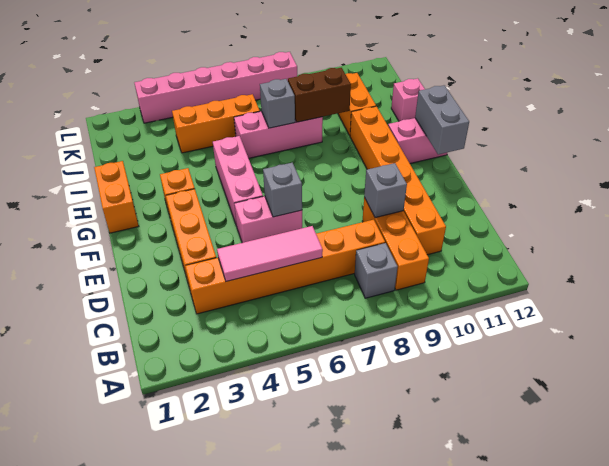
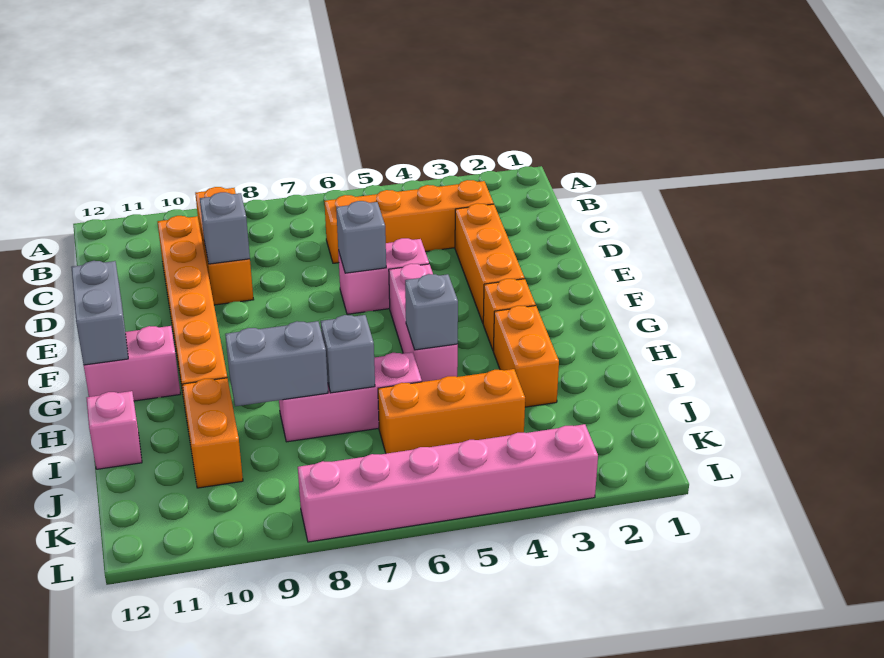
grey 1x1 brick [355,243,398,298] -> grey 1x1 brick moved to [405,274,458,350]
orange 1x6 brick [185,220,385,314] -> orange 1x4 brick [324,180,494,263]
pink 1x3 tile [217,226,323,281] -> none
orange 1x2 brick [94,161,139,233] -> orange 1x2 brick moved to [493,306,559,407]
brown 1x2 brick [288,68,351,122] -> grey 1x2 brick [225,321,328,406]

